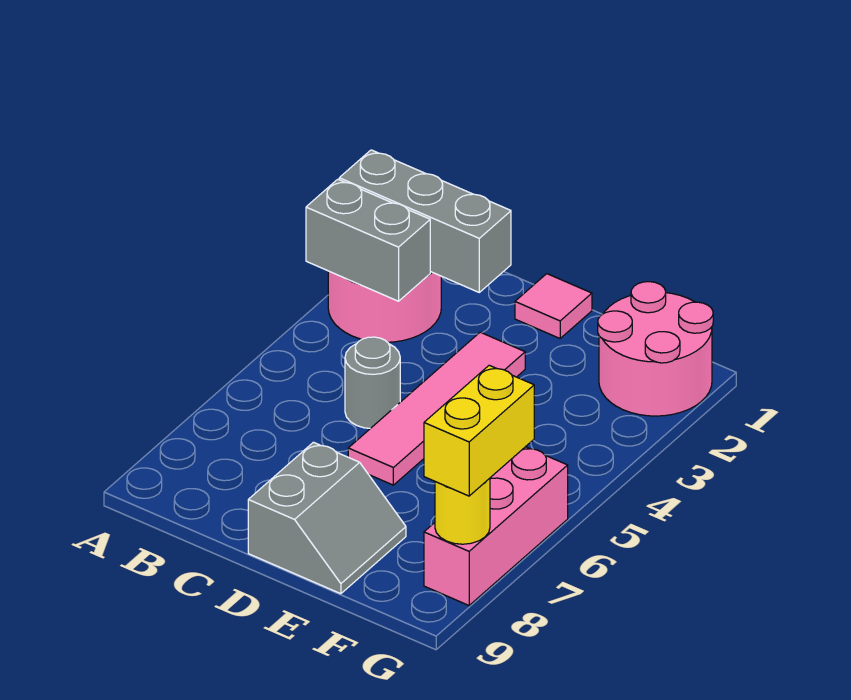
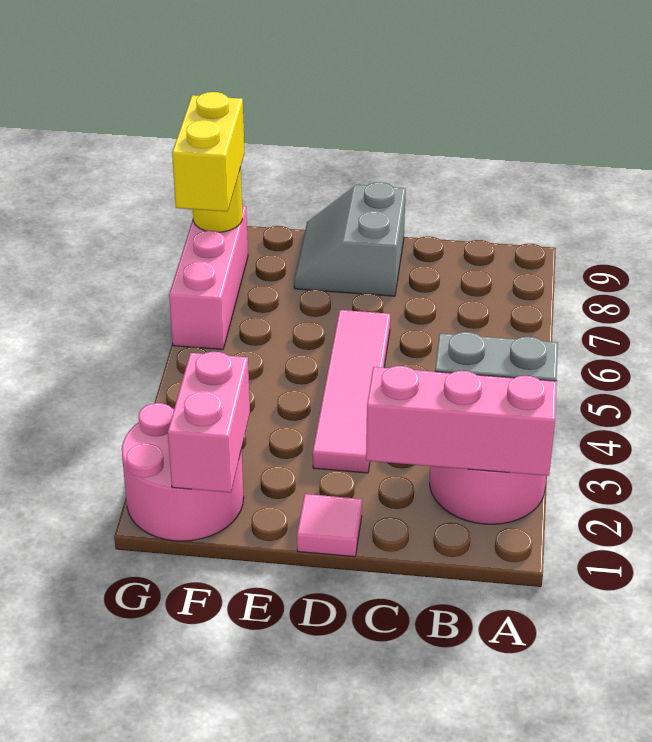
grey 1x3 brick [339,150,511,292] -> pink 1x3 brick [366,366,557,476]
grey 1x1 round brick [345,337,400,428] -> none
none -> pink 1x2 brick [168,352,250,492]

